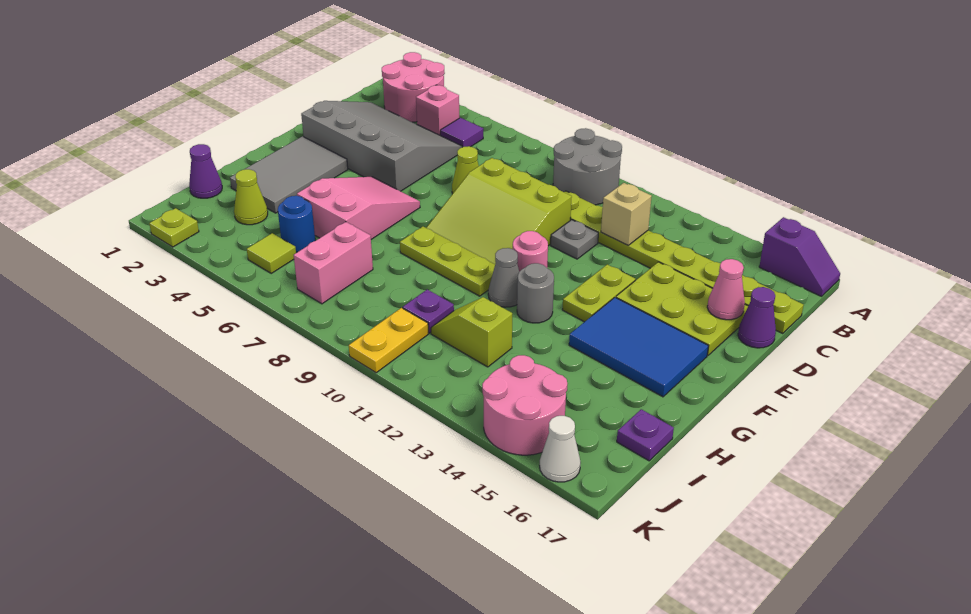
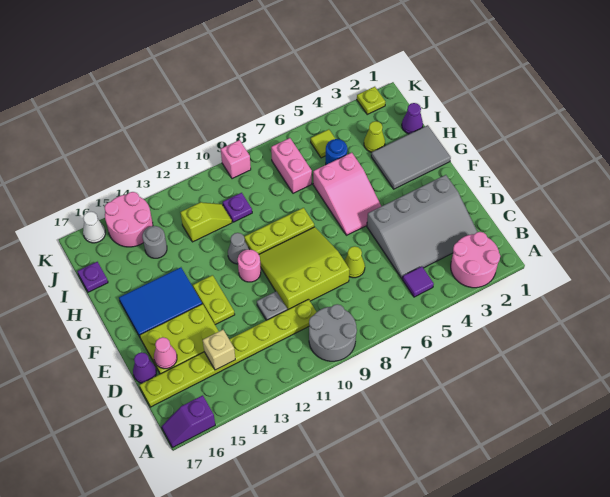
pink 1x1 brick [416,85,459,135] -> pink 1x1 brick moved to [221,140,251,179]
tan 1x1 brick [601,183,652,245] -> tan 1x1 brick moved to [203,330,235,370]
grey 2x3 tile [230,136,348,213] -> grey 2x3 tile turned to [371,125,451,189]
grey 1x1 round brick [517,263,554,323] -> grey 1x1 round brick moved to [142,226,167,258]
yellow 1x2 plate [349,308,428,373] -> none

